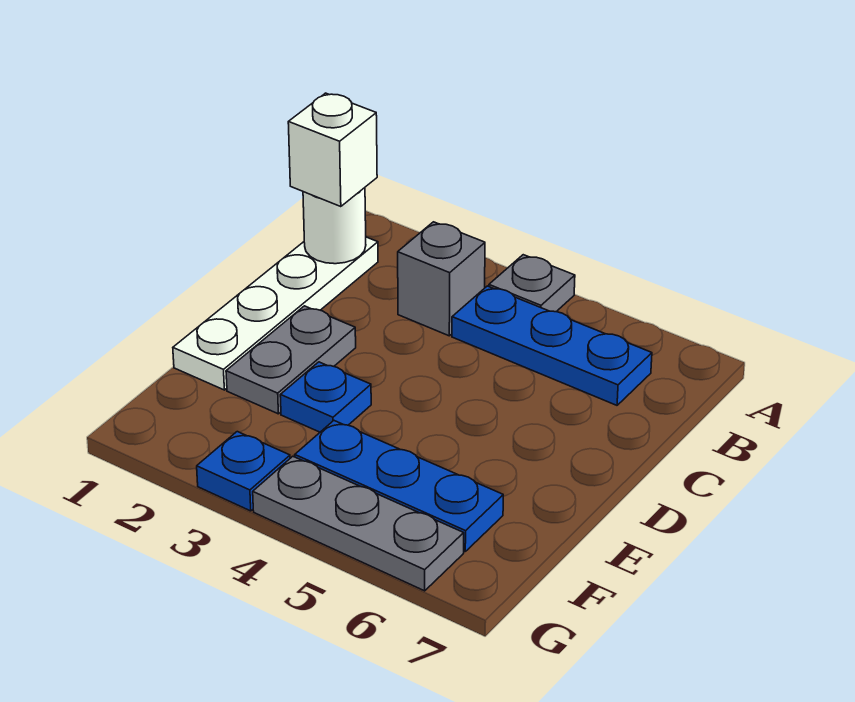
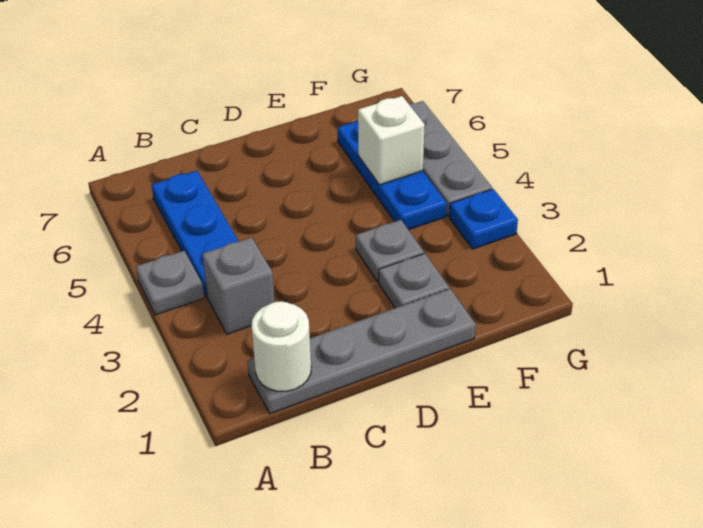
white 1x4 plate [173,237,378,390] -> grey 1x4 plate [247,289,476,414]
white 1x1 brick [288,93,377,207] -> white 1x1 brick moved to [358,96,425,185]
grey 1x2 plate [226,306,356,414] -> grey 1x1 plate [379,253,449,308]
blue 1x1 plate [280,362,371,432] -> grey 1x1 plate [356,220,424,282]

